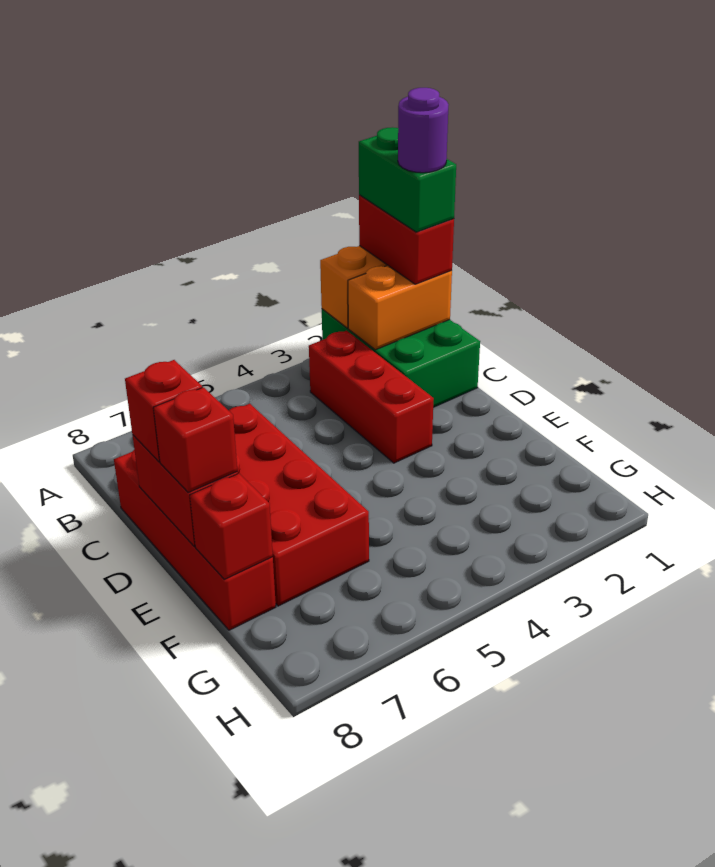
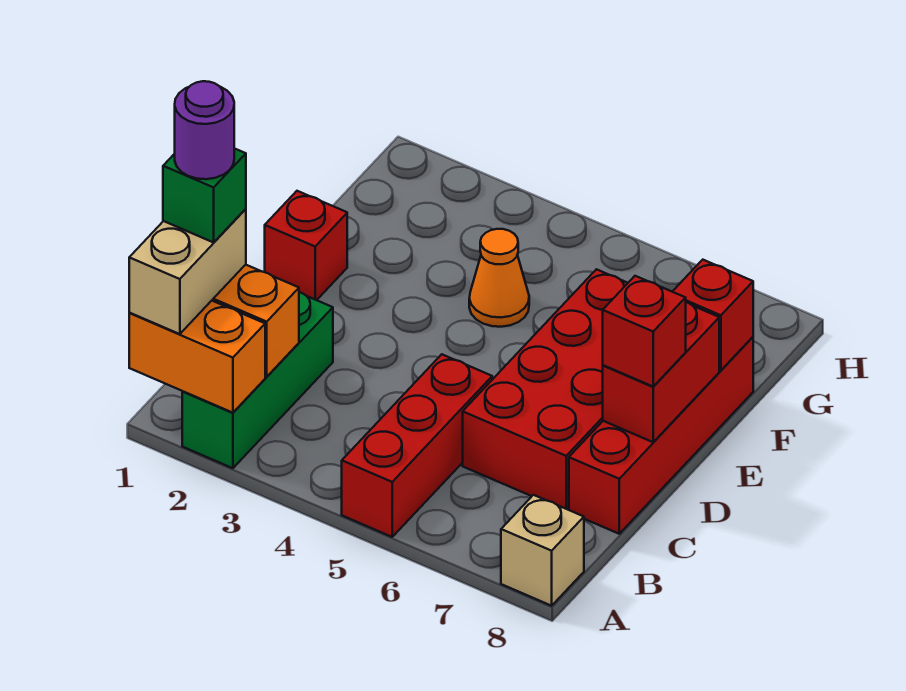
green 2x3 brick [322,309,480,407] -> green 1x3 brick [182,292,333,468]
red 1x2 brick [359,195,454,284] -> tan 1x2 brick [129,209,246,334]
green 1x2 brick [359,127,456,232] -> green 1x1 brick [163,148,246,242]
none -> tan 1x1 brick [501,495,584,606]
red 1x3 brick [309,331,434,463] -> red 1x3 brick moved to [342,354,492,537]
red 1x1 brick [153,387,237,492] -> red 1x1 brick moved to [265,191,347,300]
none -> orange 1x1 cone [469,229,529,327]

